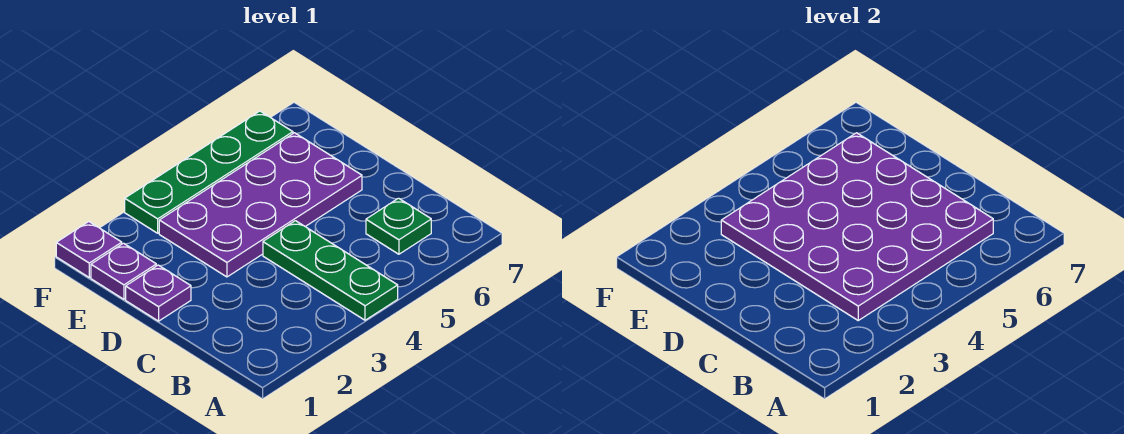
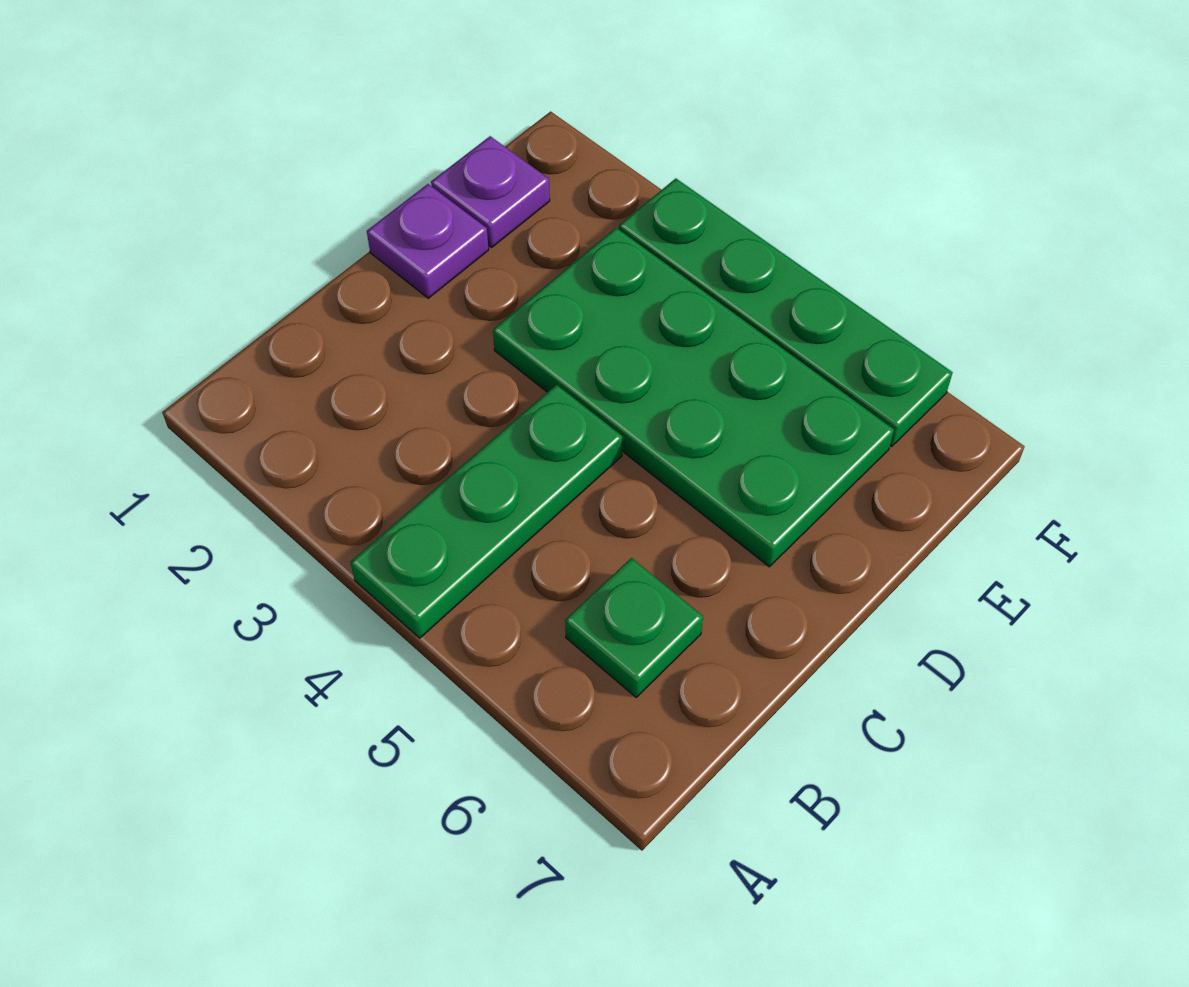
purple 4x4 plate [721,133,993,320] -> none
purple 2x4 plate [159,133,362,277] -> green 2x4 plate [493,228,894,567]
purple 1x1 plate [56,222,122,277] -> none

